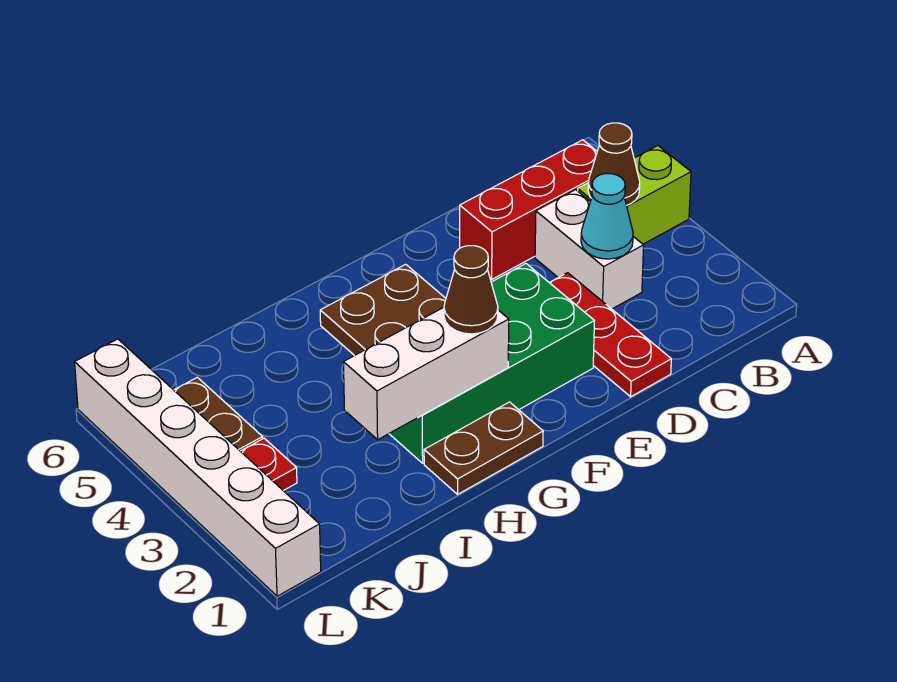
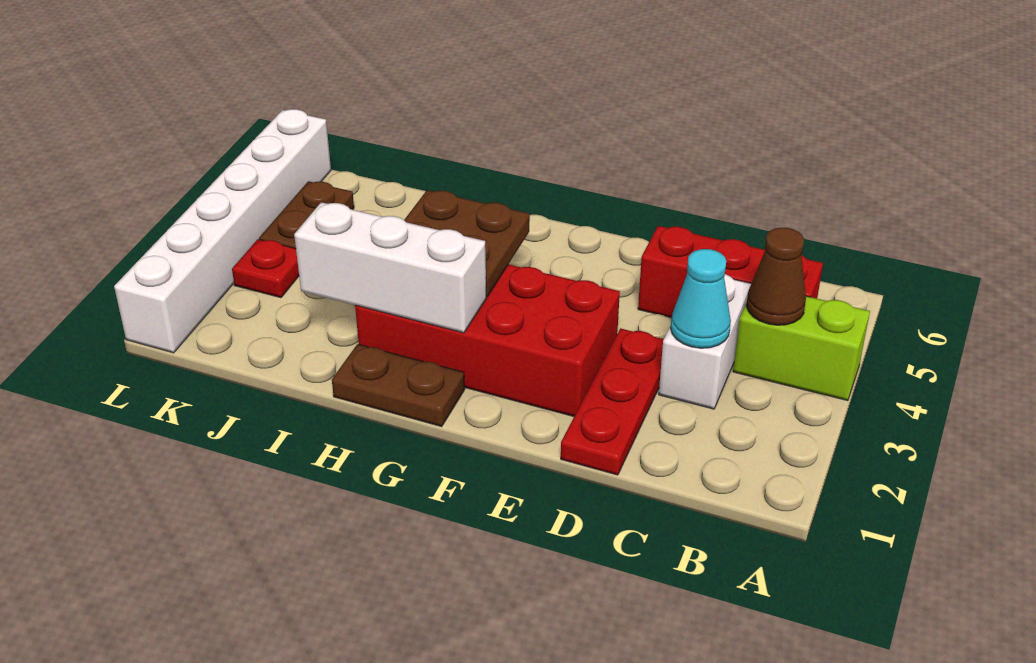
green 2x4 brick [389,264,594,463] -> red 2x4 brick [355,265,620,416]
brown 1x1 cone [444,246,498,334] -> none

